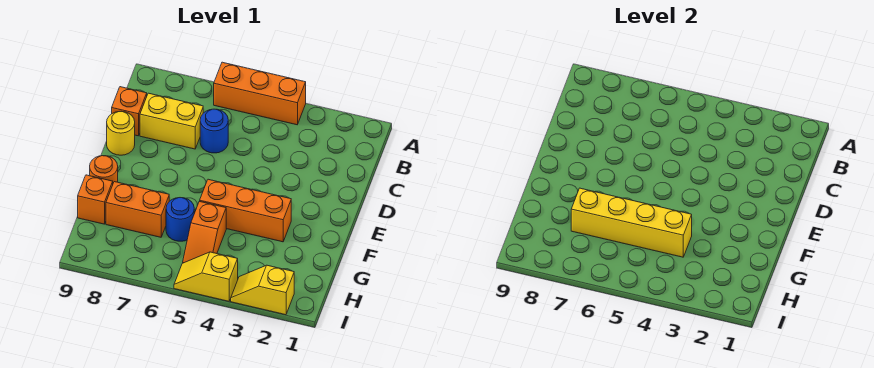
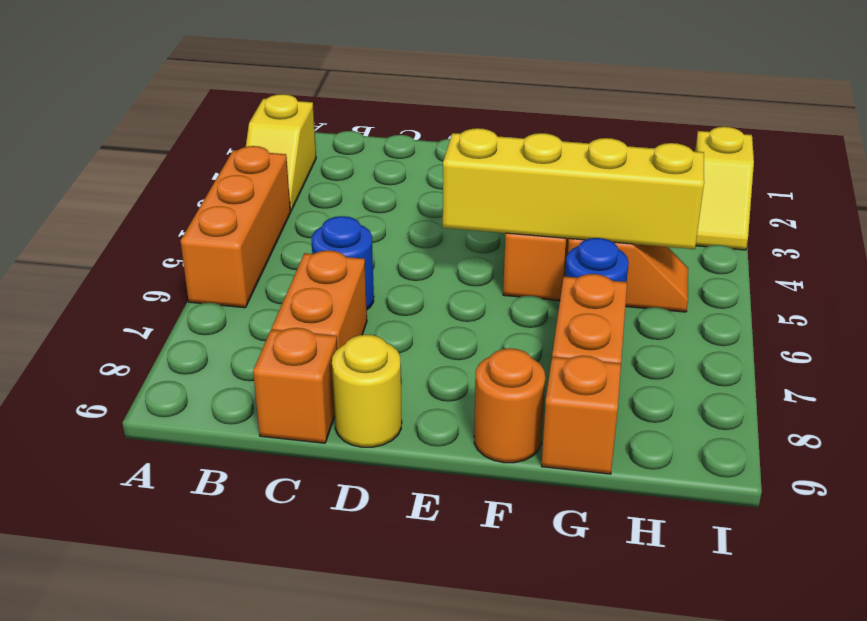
yellow 1x2 brick [140,93,203,149] -> orange 1x2 brick [272,250,367,349]
yellow 1x4 brick [571,188,692,257] -> yellow 1x4 brick turned to [443,128,704,249]
yellow 1x2 slope [174,252,238,301] -> yellow 1x2 slope moved to [246,94,316,211]

